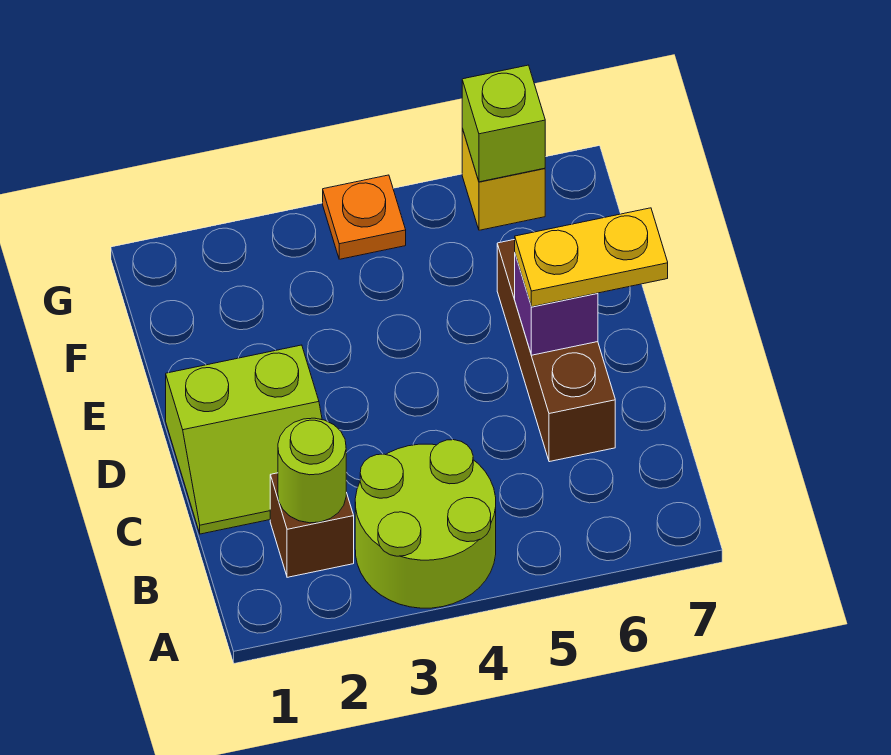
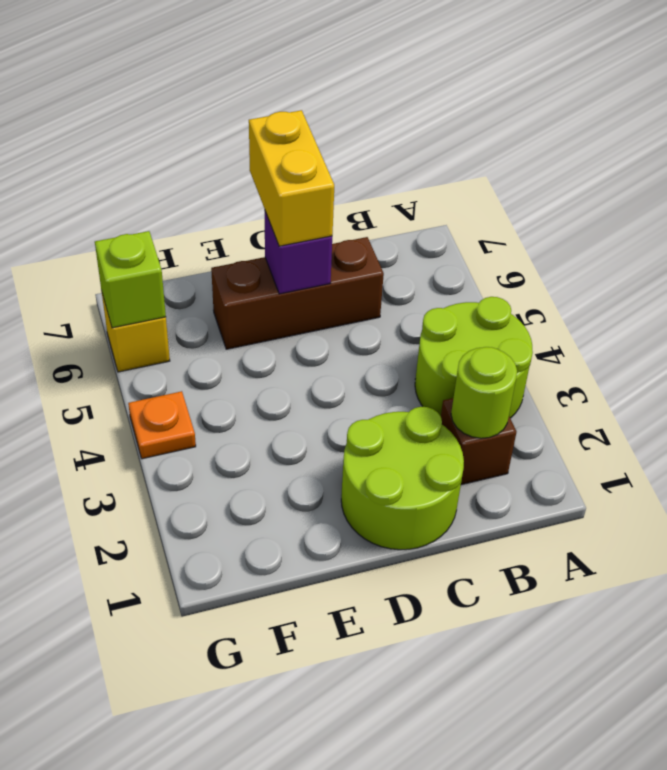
lime 2x2 slope [166,345,322,534] -> lime 2x2 round brick [341,407,464,550]
yellow 1x2 plate [515,208,668,307] -> yellow 1x2 brick [249,110,334,246]

